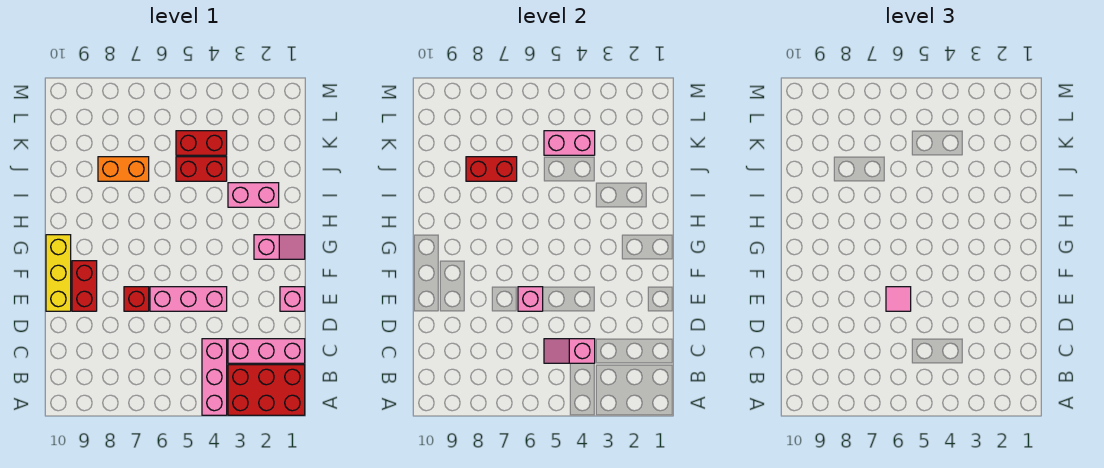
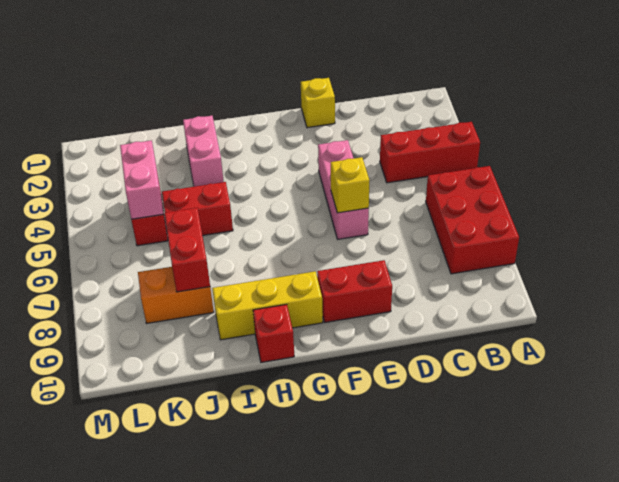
red 2x3 brick [228,365,305,415] -> red 2x3 brick moved to [426,166,519,274]
pink 1x3 brick [202,339,227,415] -> red 1x3 brick [380,122,480,183]
pink 1x3 brick [228,339,305,363] -> none
pink 1x2 slope [544,339,595,363] -> none
pink 1x1 brick [280,287,305,311] -> yellow 1x1 brick [301,78,335,128]
pink 1x1 brick [518,287,543,311] -> yellow 1x1 brick [331,157,369,213]
pink 1x1 tile [886,287,911,311] -> none
red 1x1 brick [124,287,149,311] -> red 1x1 brick moved to [253,304,294,362]
yellow 1x3 brick [46,235,71,311] -> yellow 1x3 brick moved to [212,271,323,340]
pink 1x2 slope [254,235,305,259] -> none
red 1x2 brick [176,157,227,181] -> red 1x2 brick turned to [162,182,233,236]
orange 1x2 brick [98,157,149,181] -> orange 1x2 brick turned to [138,267,214,323]

